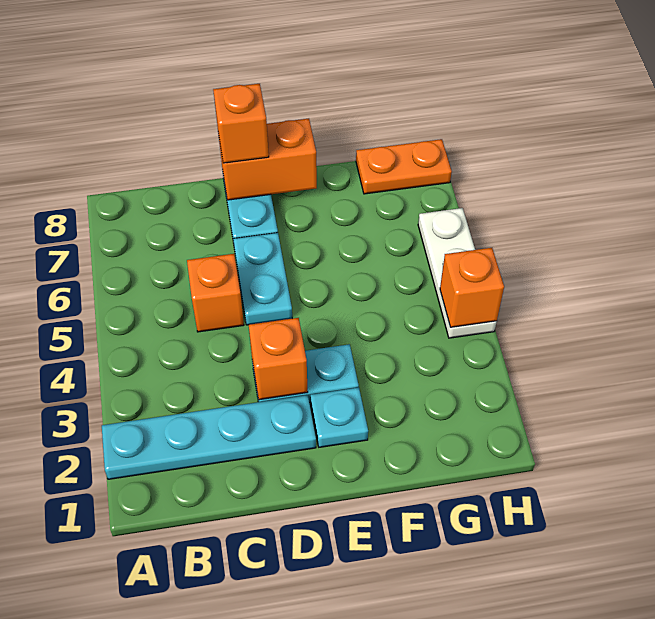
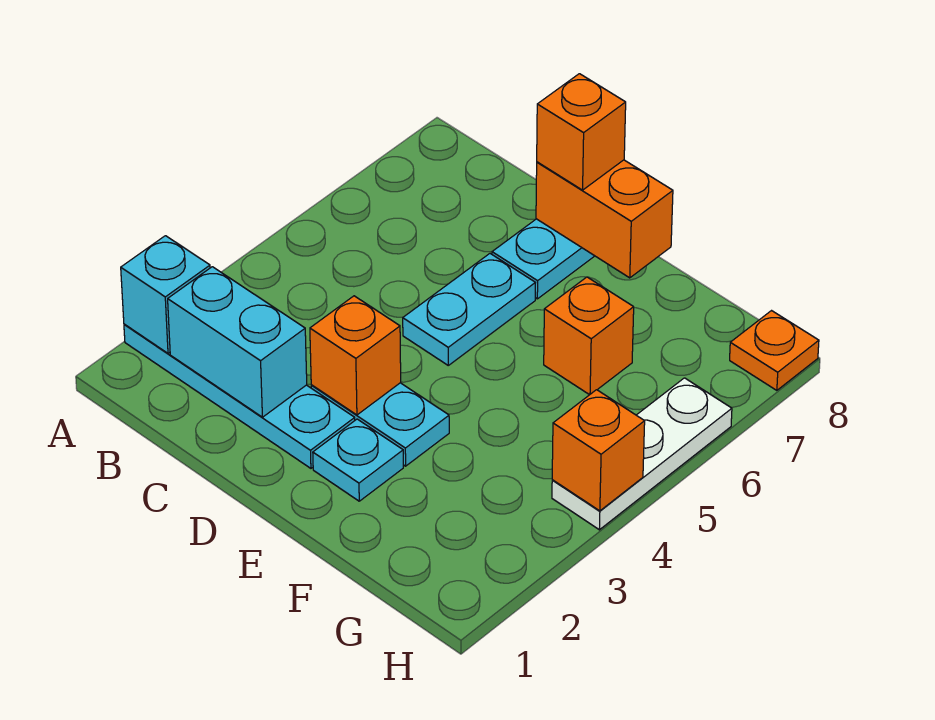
none -> cyan 1x1 brick [121,236,210,353]
none -> cyan 1x2 brick [168,267,307,417]
orange 1x1 brick [187,254,244,332] -> orange 1x1 brick moved to [544,277,634,395]
orange 1x2 plate [356,139,452,194] -> orange 1x1 plate [730,311,819,390]

